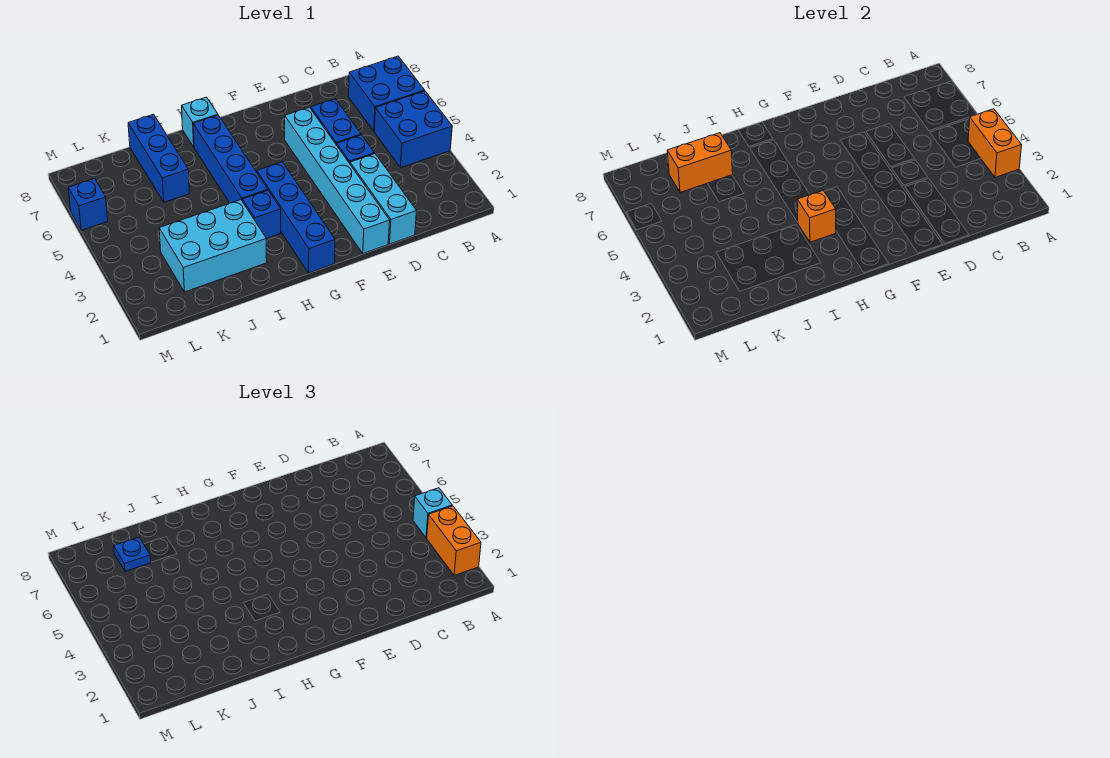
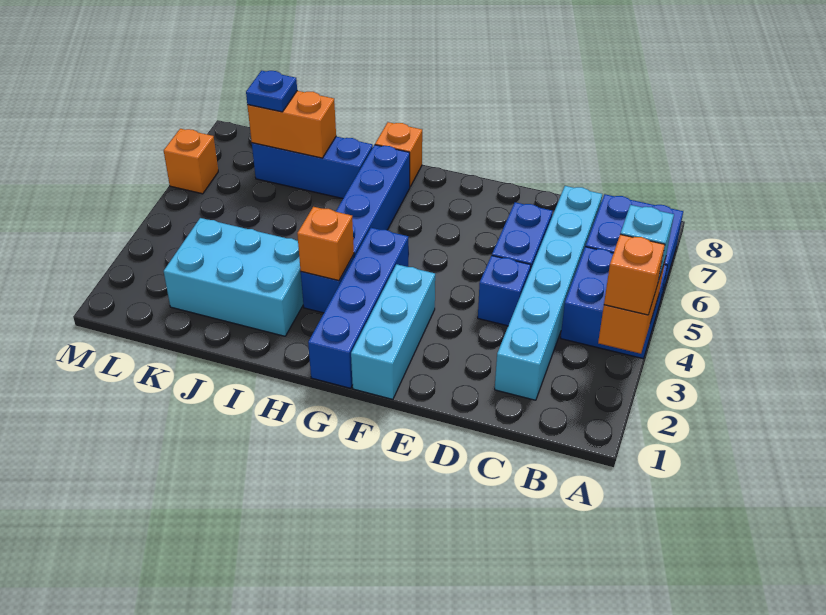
orange 1x2 brick [427,506,481,575] -> orange 1x1 brick [604,234,665,315]
cyan 1x3 brick [350,154,416,244] -> cyan 1x3 brick moved to [351,264,435,399]
cyan 1x6 brick [285,107,390,254] -> cyan 1x6 brick moved to [495,186,602,400]
cyan 1x1 brick [182,97,218,147] -> orange 1x1 brick [375,122,422,187]
blue 1x3 brick [128,114,189,202] -> blue 1x3 brick turned to [252,137,373,199]
blue 1x1 brick [68,179,108,230] -> orange 1x1 brick [164,129,218,194]

